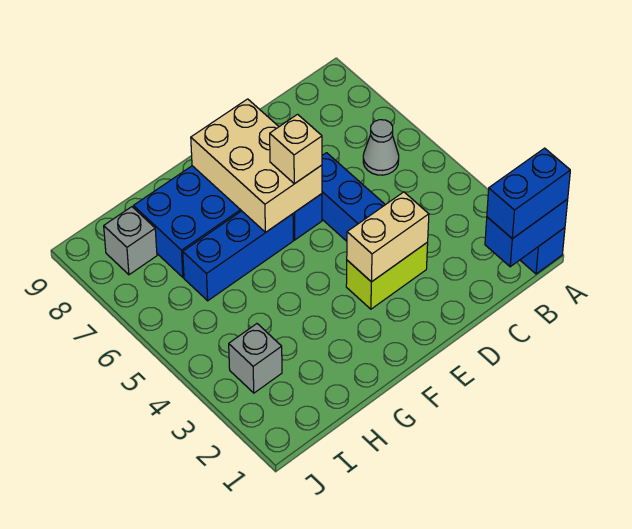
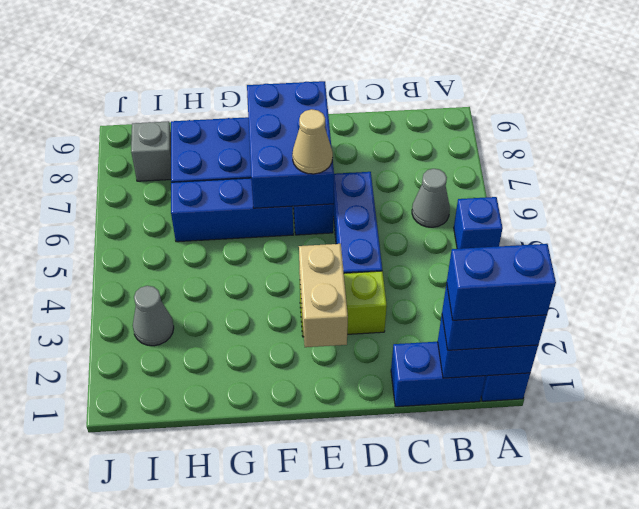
none -> blue 1x2 brick [447,244,556,320]
none -> blue 1x1 brick [454,197,503,249]
none -> blue 1x2 brick [391,342,486,407]
tan 1x2 brick [347,192,429,282] -> tan 1x2 brick turned to [299,244,348,347]
tan 2x3 brick [191,99,322,232] -> blue 2x3 brick [247,81,334,208]
tan 1x1 brick [270,114,322,184] -> tan 1x1 cone [292,109,333,174]
grey 1x1 brick [229,324,282,393] -> grey 1x1 cone [133,286,174,346]

